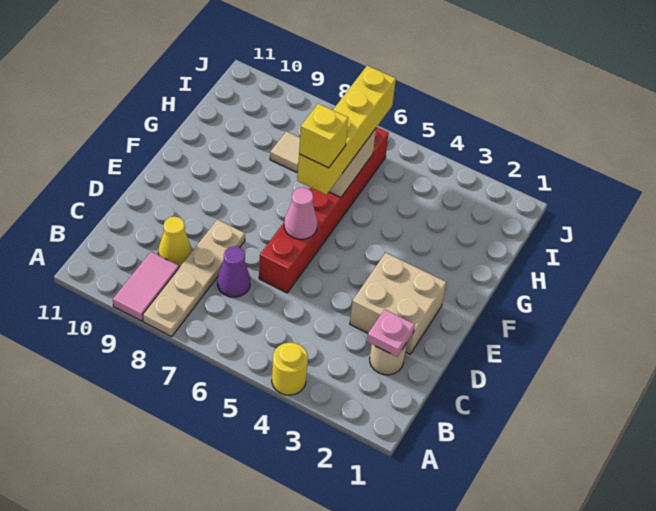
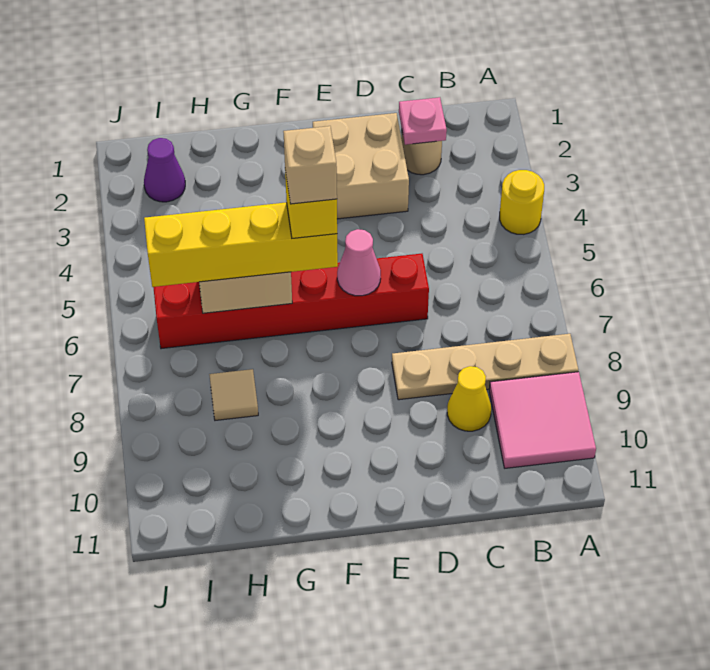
pink 1x2 tile [113,252,179,321] -> pink 2x2 tile [489,372,596,468]
purple 1x1 cone [217,246,250,297] -> purple 1x1 cone moved to [144,138,185,202]
none -> tan 1x1 brick [283,126,337,204]

